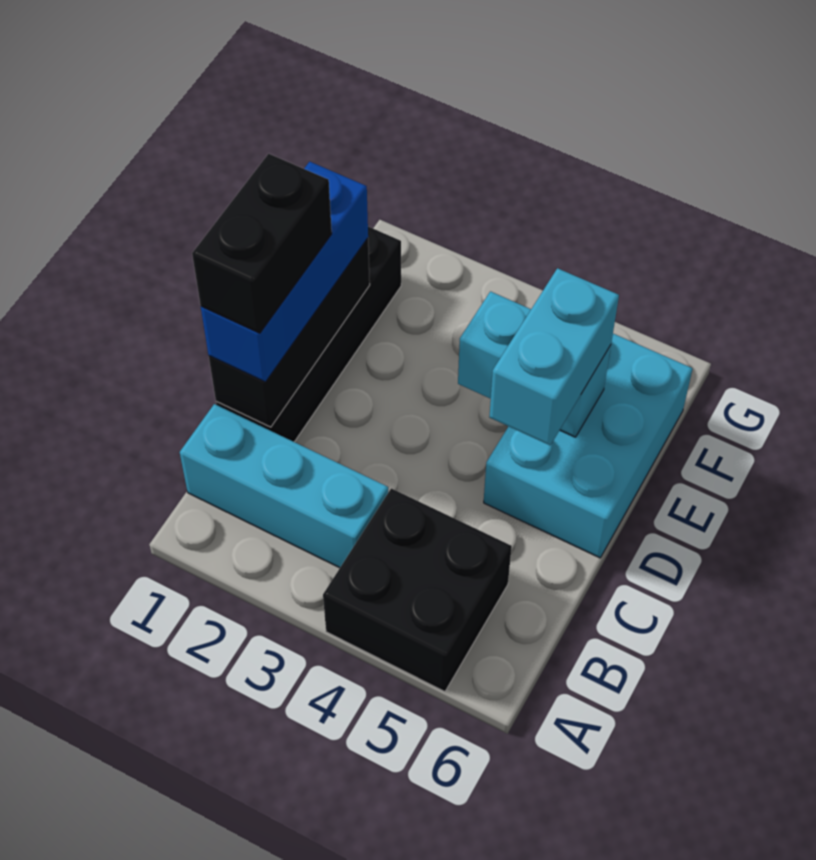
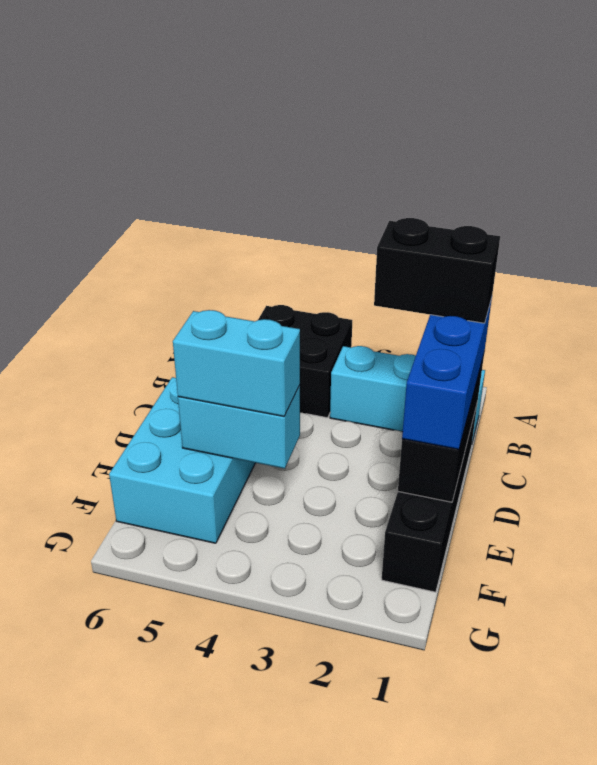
black 1x2 brick [192,154,332,333] -> black 1x2 brick turned to [374,218,500,323]
cyan 1x2 brick [489,268,619,445] -> cyan 1x2 brick turned to [173,310,300,417]

